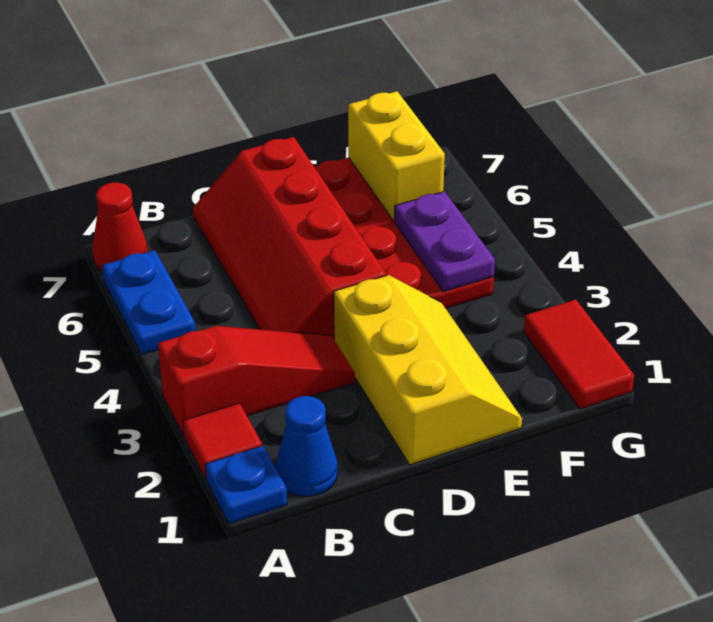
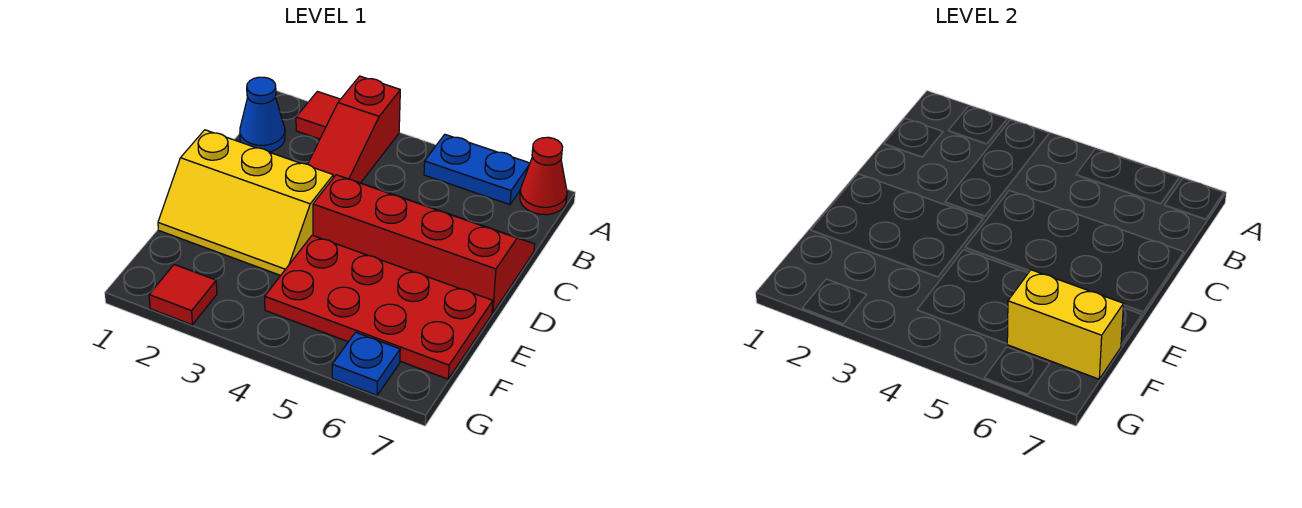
blue 1x1 plate [205,446,287,524] -> blue 1x1 plate moved to [332,332,400,395]
purple 1x2 plate [394,191,495,292] -> none
red 1x2 tile [524,300,634,409] -> red 1x1 tile [149,265,217,325]

